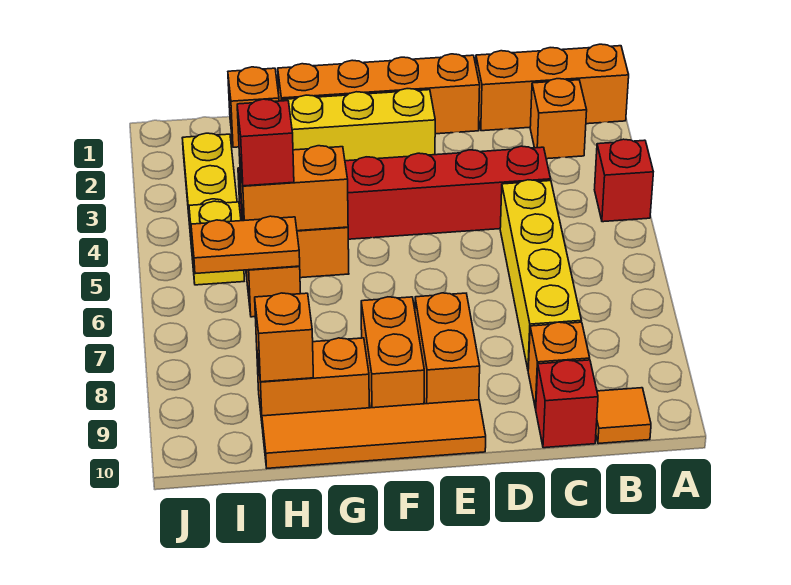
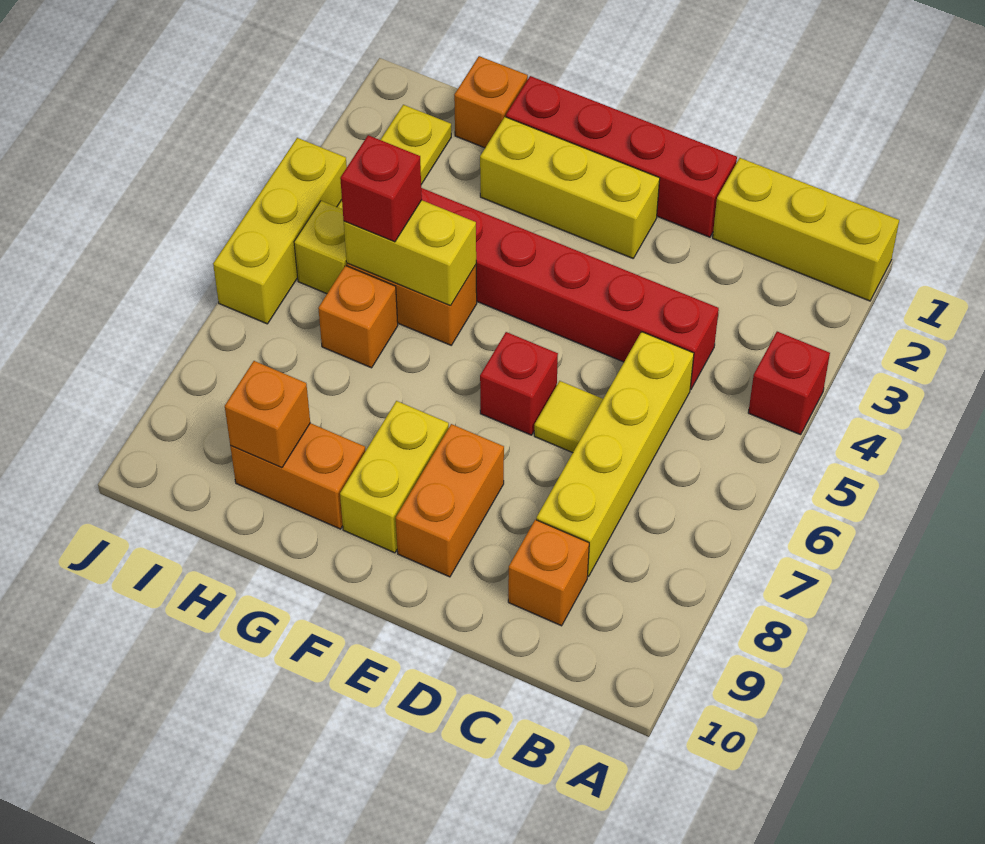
orange 1x3 brick [476,44,629,131] -> yellow 1x3 brick [713,158,899,301]
orange 1x1 brick [530,79,587,159] -> none
orange 1x1 tile [596,388,651,444] -> none
red 1x1 brick [536,360,598,448] -> red 1x1 brick moved to [480,332,558,435]
orange 1x4 brick [278,54,480,134] -> red 1x4 brick [506,76,737,237]
none -> yellow 1x1 tile [534,381,603,453]
orange 1x4 tile [262,400,486,468] -> none
orange 1x2 brick [361,297,424,408] -> yellow 1x2 brick [340,401,449,553]
orange 1x2 brick [239,146,348,231] -> yellow 1x2 brick [344,200,476,306]
orange 1x2 plate [191,216,300,274] -> none
none -> yellow 1x3 brick [213,138,347,324]

